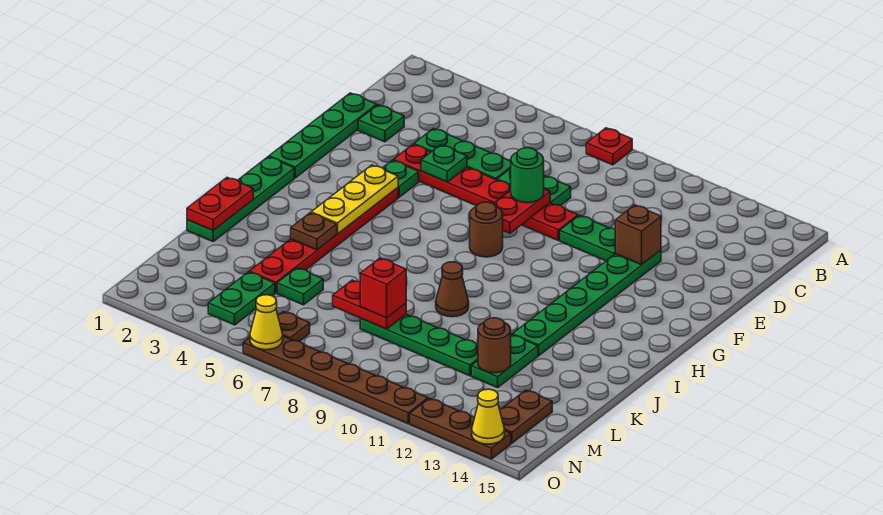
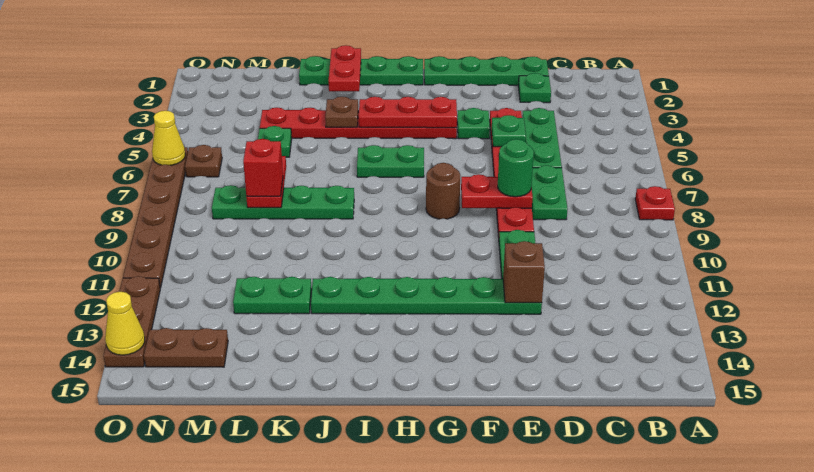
yellow 1x3 plate [311,165,398,234] -> red 1x3 plate [359,97,457,128]
red 1x2 plate [187,177,253,230] -> red 1x2 plate turned to [329,45,361,91]
brown 1x1 cone [436,262,469,317] -> none
green 1x4 plate [360,314,478,376] -> green 1x4 plate turned to [212,185,354,219]
brown 1x1 round brick [478,318,511,373] -> none
green 1x2 plate [208,272,275,325] -> green 1x2 plate moved to [357,145,424,177]

